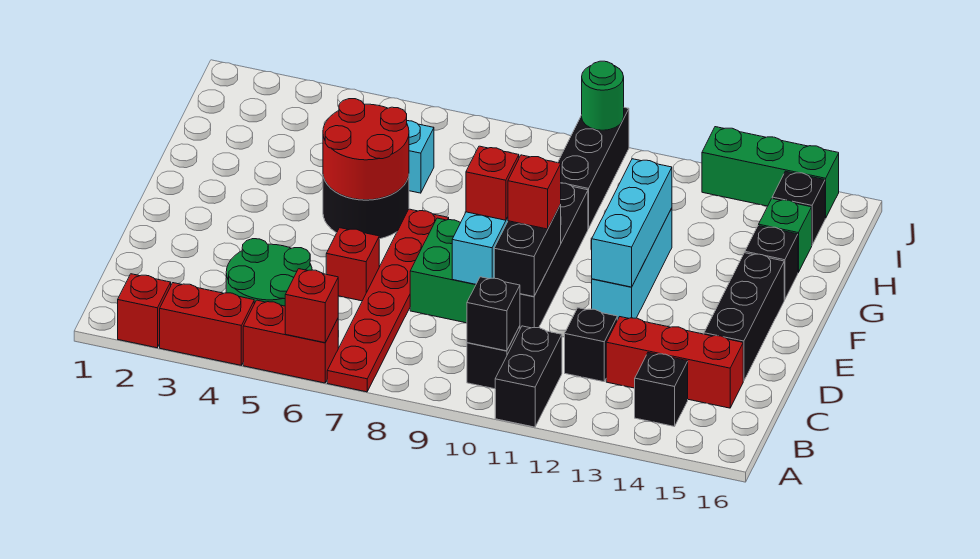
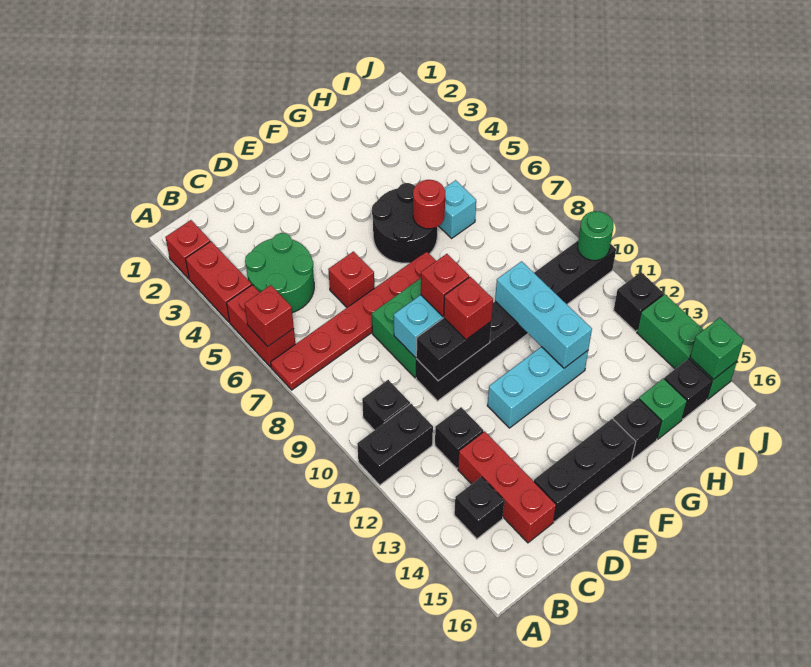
black 1x1 brick [467,277,520,351] -> black 1x1 brick moved to [613,272,663,331]
cyan 1x3 brick [592,159,672,287] -> cyan 1x3 brick turned to [495,261,592,368]
red 2x2 round brick [323,99,409,200] -> red 1x1 round brick [413,180,445,229]
none -> green 1x1 brick [690,318,744,379]

